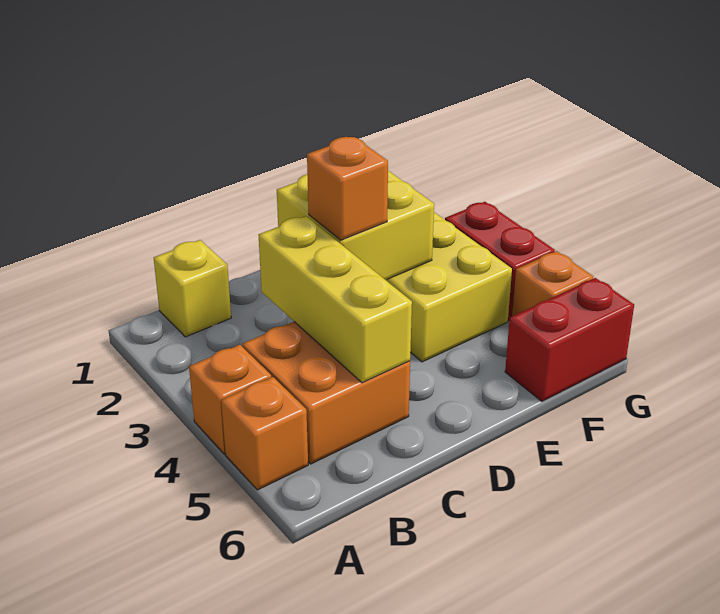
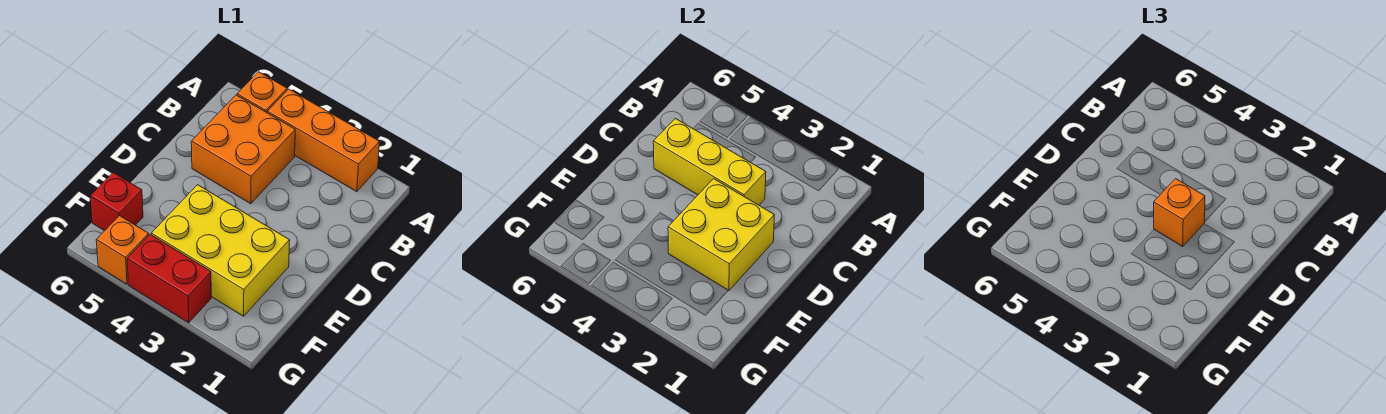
orange 1x1 brick [189,345,271,454] -> orange 1x3 brick [267,89,379,192]
yellow 1x1 brick [154,240,231,337] -> none
red 1x2 brick [505,278,634,401] -> red 1x1 brick [90,173,143,231]

